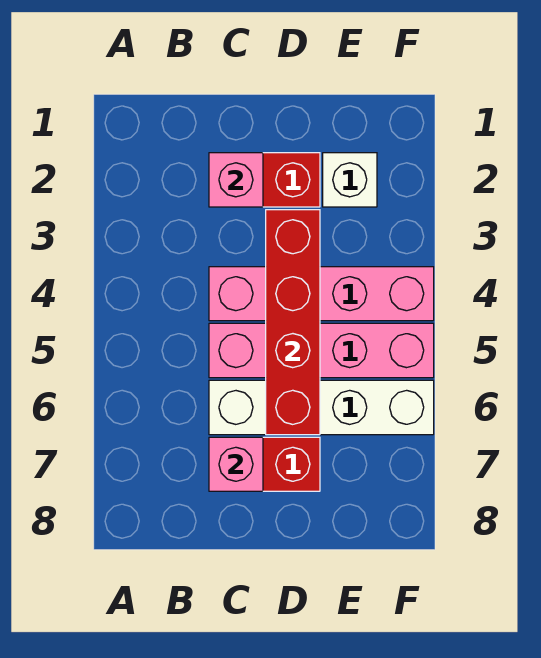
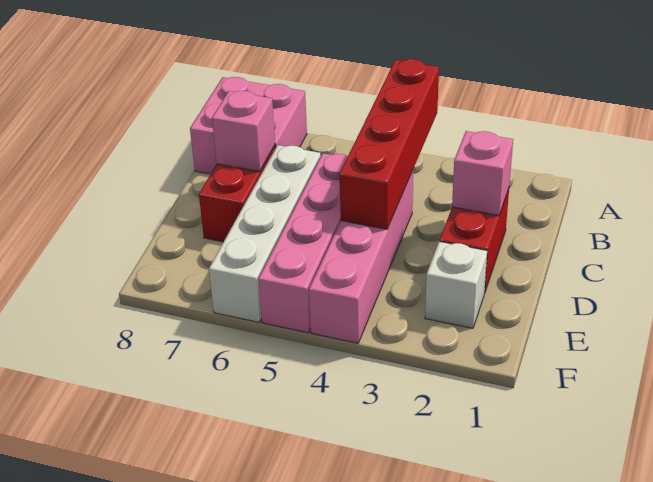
none -> pink 2x2 brick [190,77,307,174]
red 1x4 brick [266,210,320,435] -> red 1x4 brick turned to [340,59,439,229]

